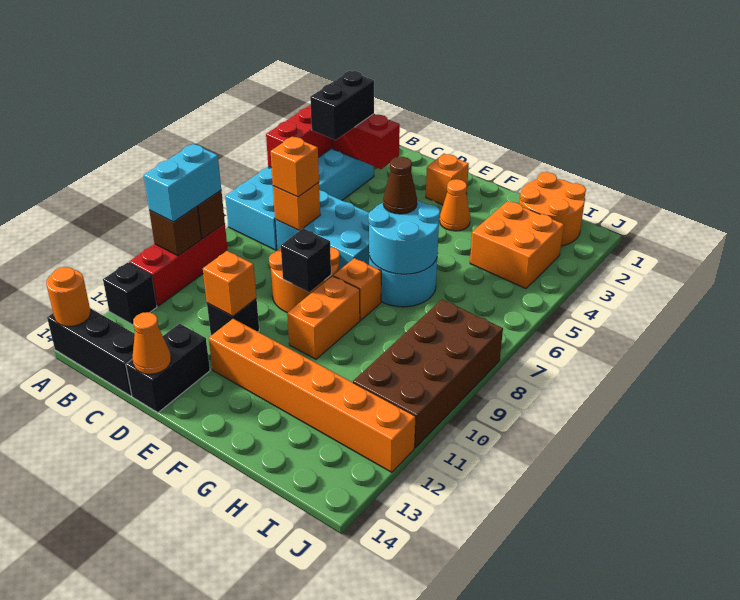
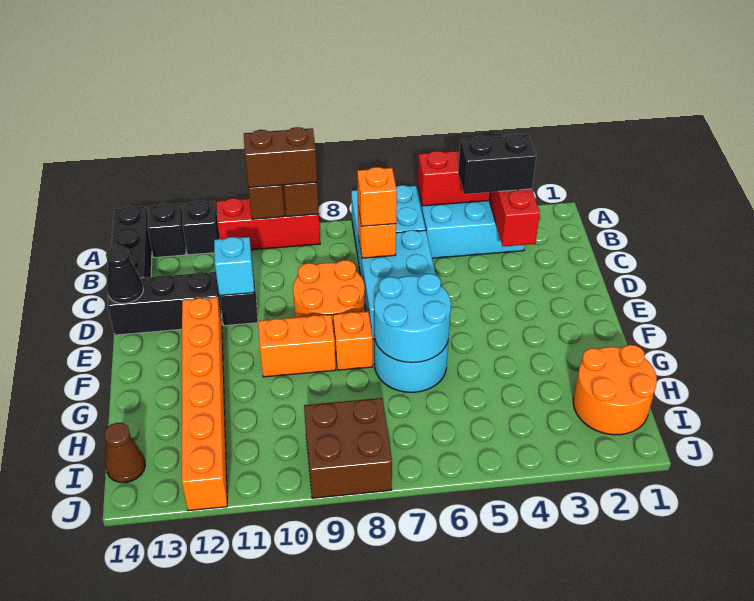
cyan 1x2 brick [144,144,221,222] -> brown 1x2 brick [244,127,317,188]
orange 1x1 round brick [46,267,91,327] -> none
orange 1x1 brick [203,251,257,316] -> cyan 1x1 brick [214,237,254,296]
black 1x2 brick [126,324,210,413] -> black 1x3 brick [107,272,222,335]
orange 1x1 cone [133,312,171,374] -> black 1x1 cone [106,246,143,304]
orange 1x1 brick [426,154,469,205] -> none
black 1x1 brick [281,229,331,292] -> black 1x1 brick moved to [147,203,186,258]
orange 1x1 cone [440,179,470,231] -> none
brown 1x1 cone [383,157,417,214] -> brown 1x1 cone moved to [104,423,145,483]
orange 2x2 brick [470,201,564,289] -> none
brown 2x4 brick [353,300,503,448] -> brown 2x2 brick [304,398,392,498]

